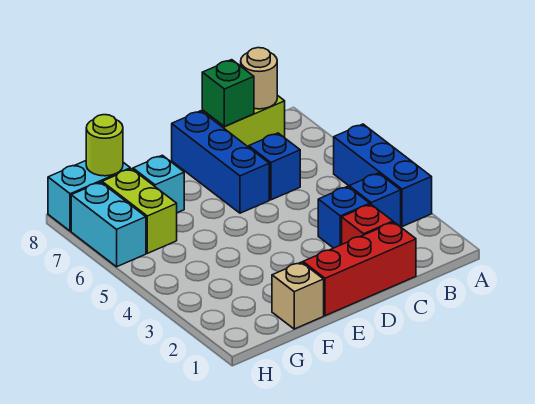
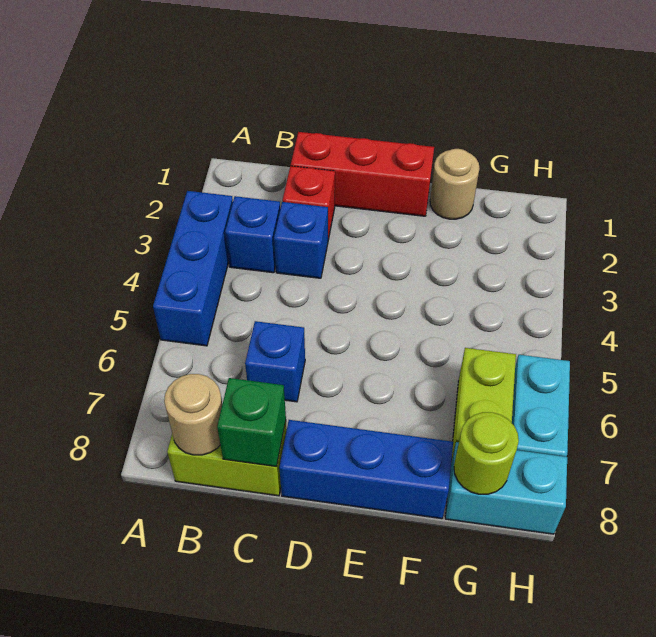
blue 1x3 brick [172,111,269,213] -> blue 1x3 brick turned to [279,420,453,519]
tan 1x1 brick [272,262,324,329] -> tan 1x1 round brick [430,149,480,219]
cyan 1x1 brick [133,155,184,213] -> none

